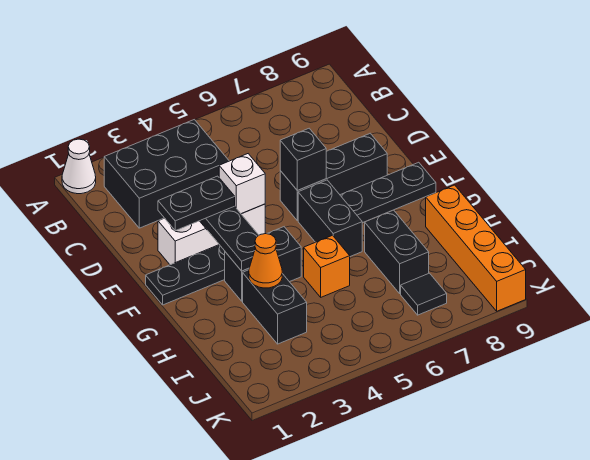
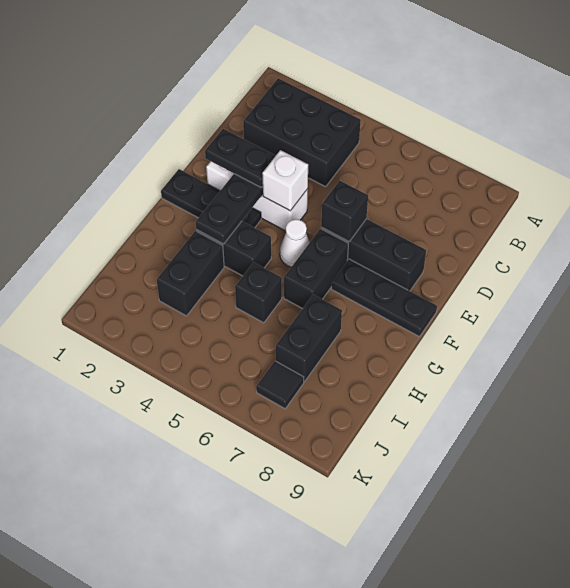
white 1x1 cone [62,139,96,194] -> white 1x1 cone moved to [280,219,310,267]
orange 1x1 cone [249,234,282,288] -> none
orange 1x1 brick [304,235,350,297] -> black 1x1 brick [235,262,282,323]
orange 1x4 brick [426,185,526,311] -> none

